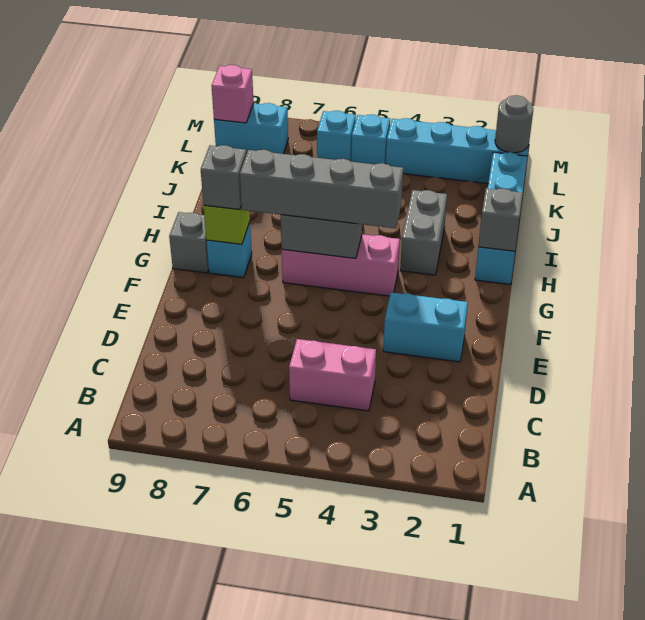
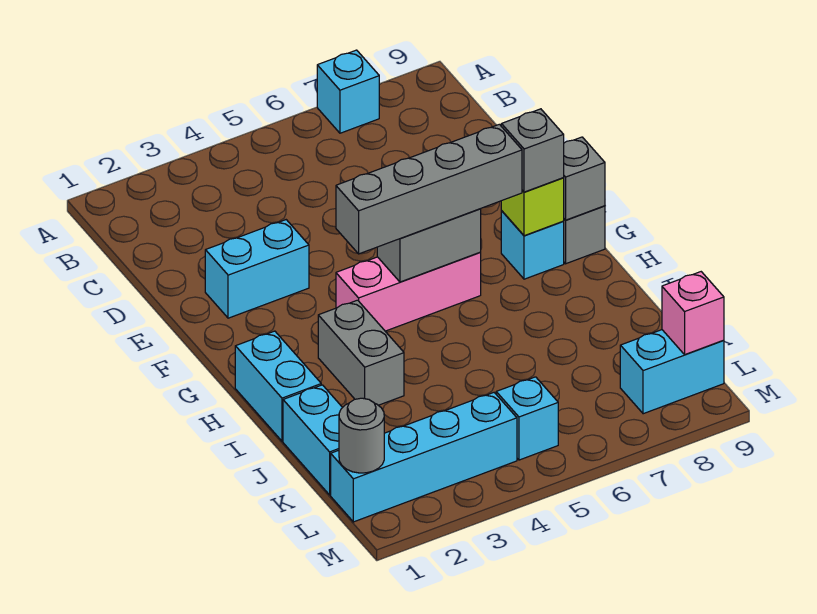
pink 1x2 brick [289,339,376,411] -> none
grey 1x1 brick [478,188,523,251] -> grey 1x1 brick moved to [564,137,605,220]
cyan 1x1 brick [317,111,356,161] -> cyan 1x1 brick moved to [317,50,379,133]

